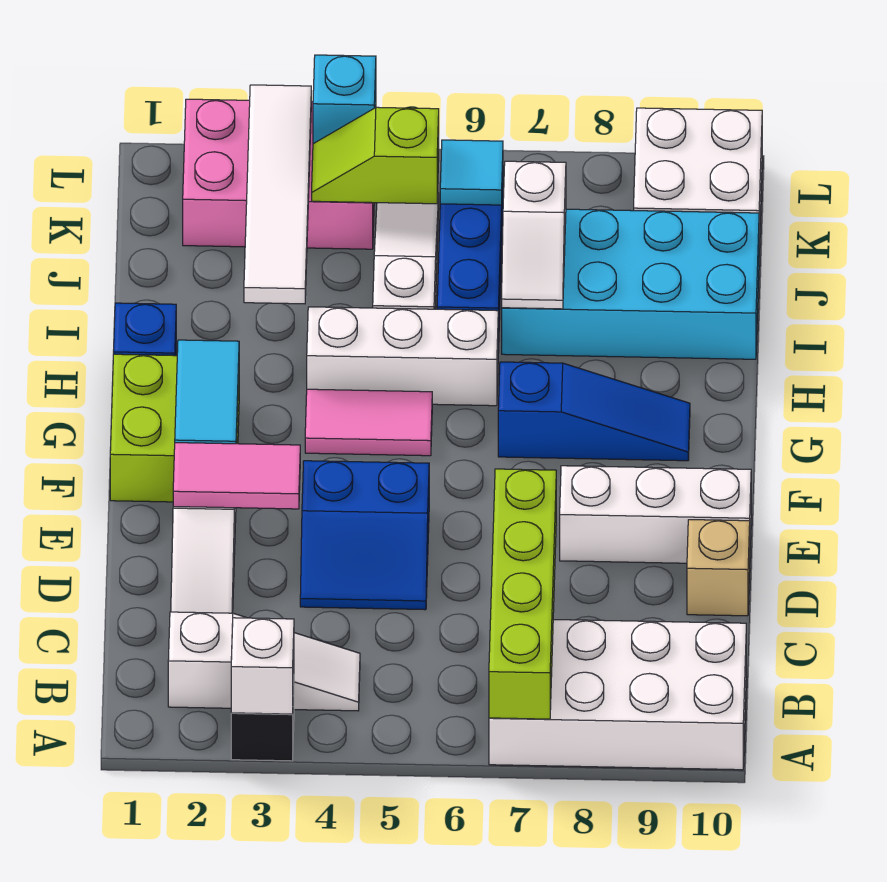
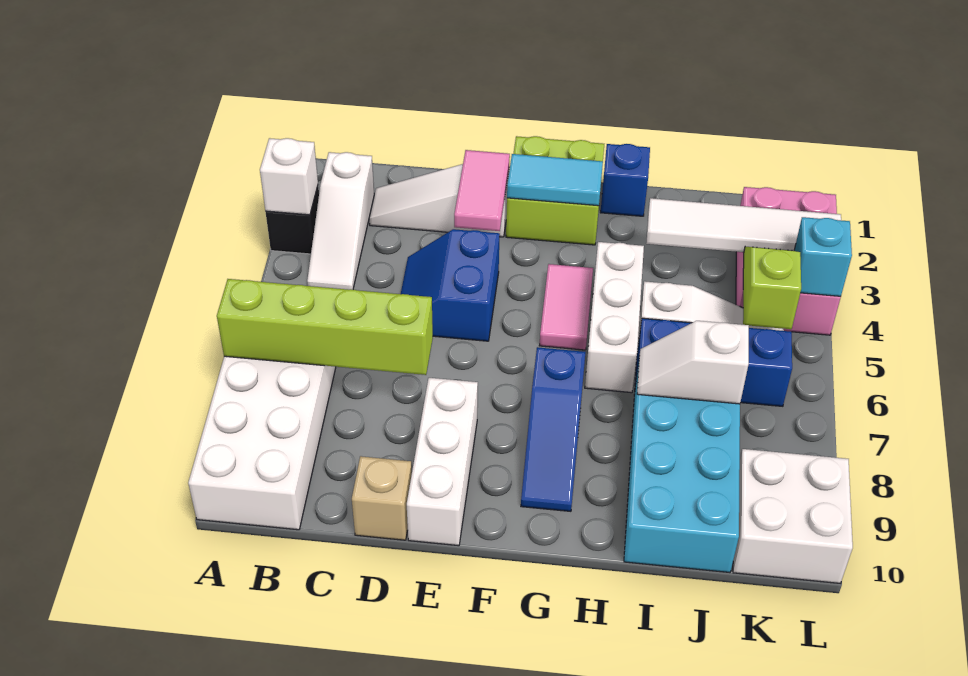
cyan 1x1 tile [440,140,503,205] -> none

